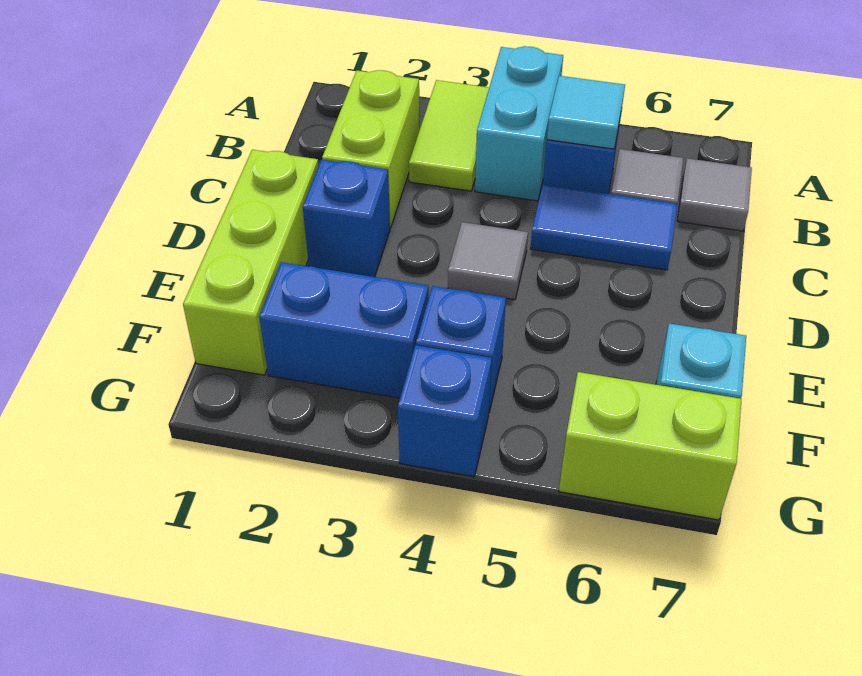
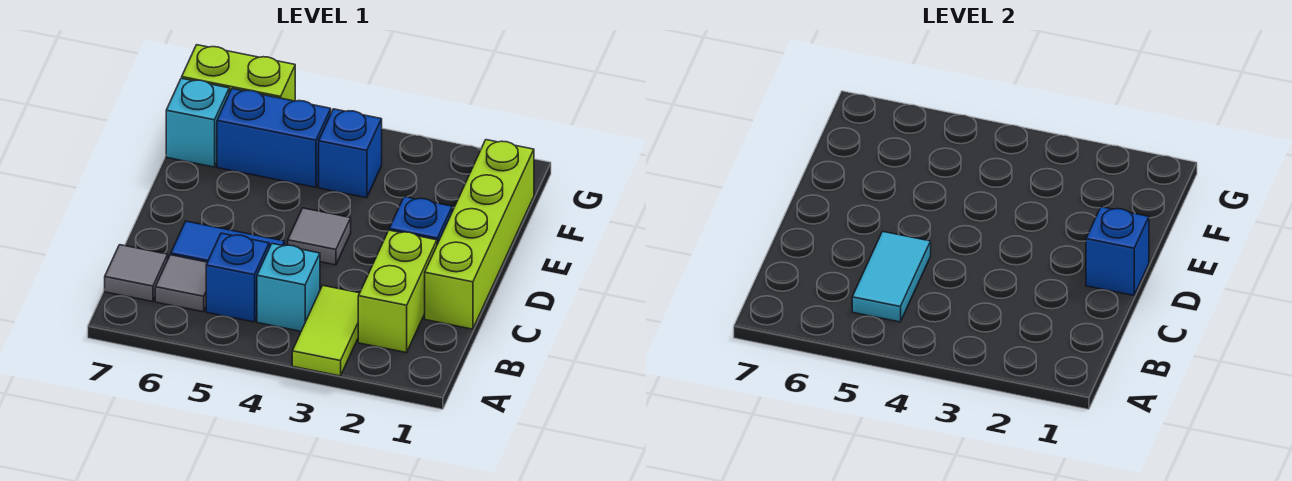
cyan 1x2 brick [475,46,563,201] -> cyan 1x1 brick [257,244,320,331]
cyan 1x1 tile [547,76,625,149] -> cyan 1x2 tile [852,231,931,322]
lime 1x3 brick [183,150,319,375] -> lime 1x4 brick [425,140,534,329]
blue 1x2 brick [259,262,429,398] -> blue 1x2 brick moved to [217,89,331,187]
blue 1x1 brick [398,345,492,477] -> blue 1x1 brick moved to [1086,207,1149,295]

